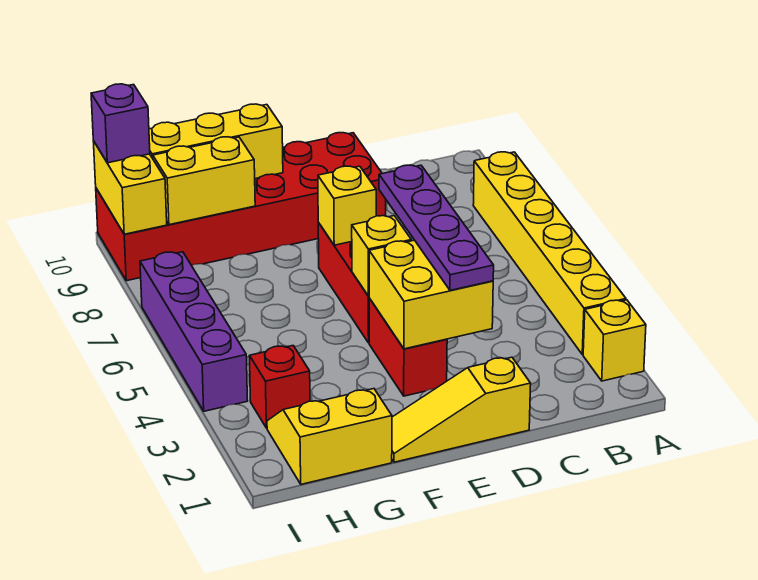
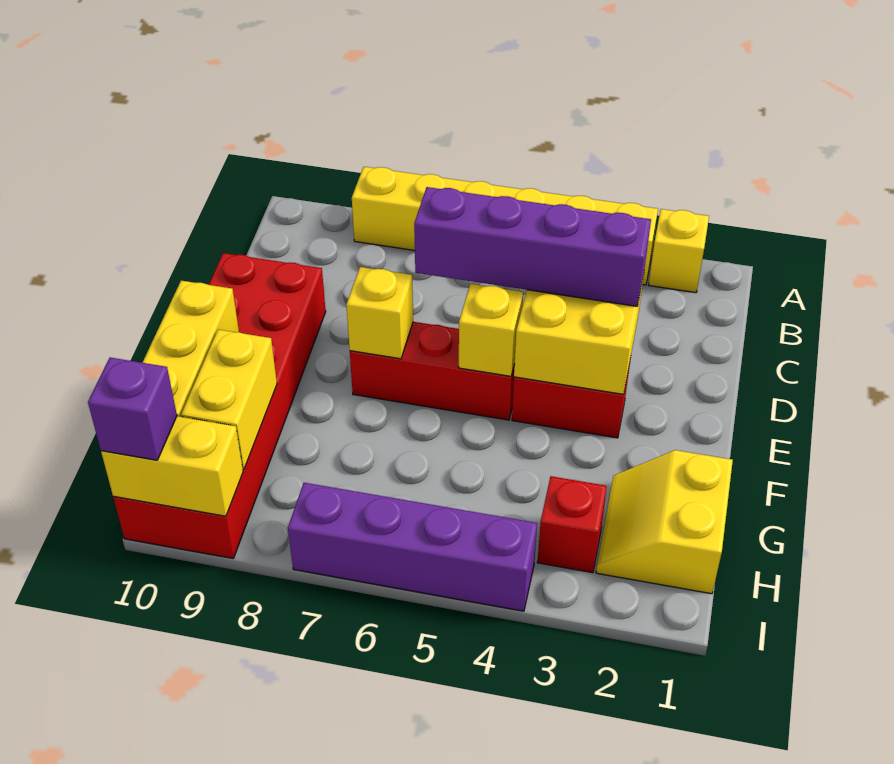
yellow 1x3 slope [392,357,531,462] -> none
purple 1x4 plate [379,165,494,290] -> purple 1x4 brick [414,187,651,306]

